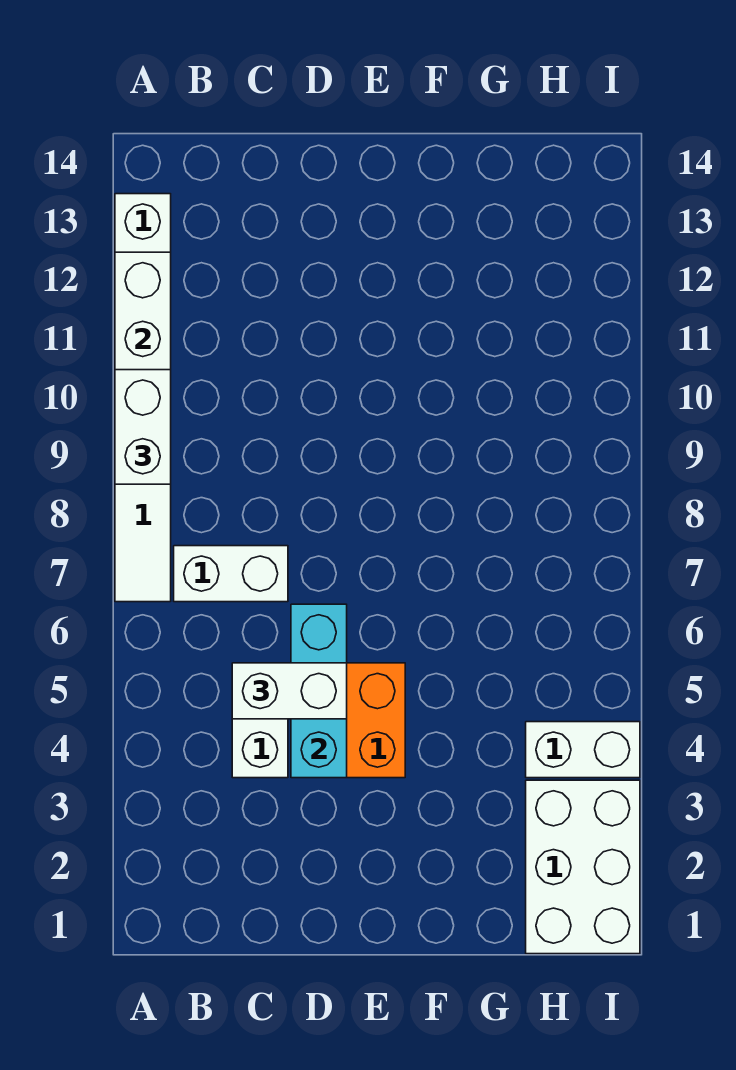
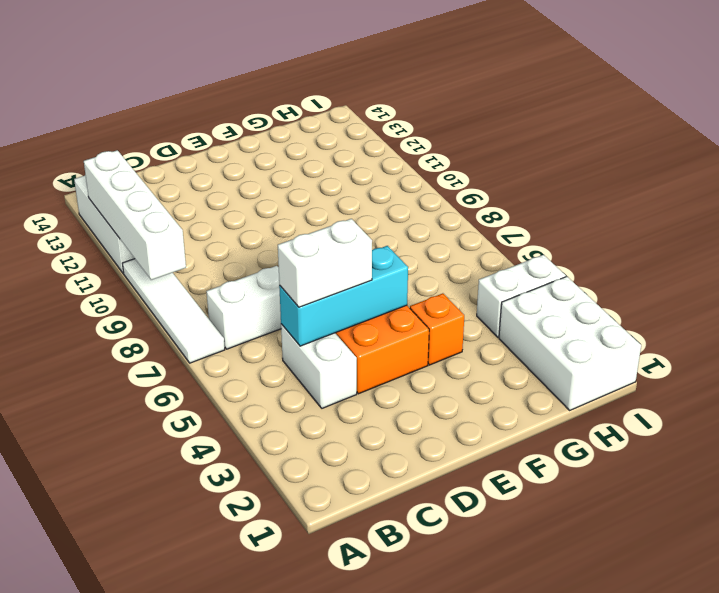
white 1x2 brick [115,370,171,484] -> none
cyan 1x3 brick [291,604,347,778] -> cyan 1x3 brick turned to [279,246,408,346]
none -> orange 1x1 brick [410,293,464,365]

